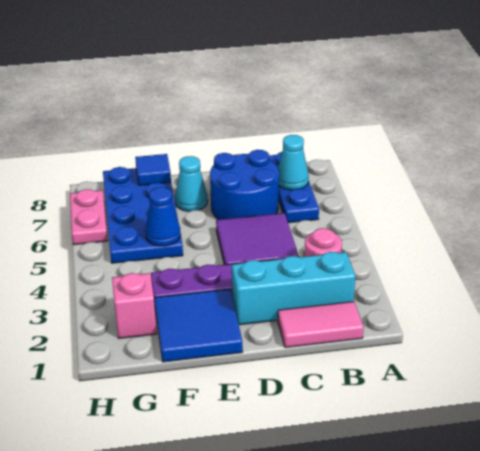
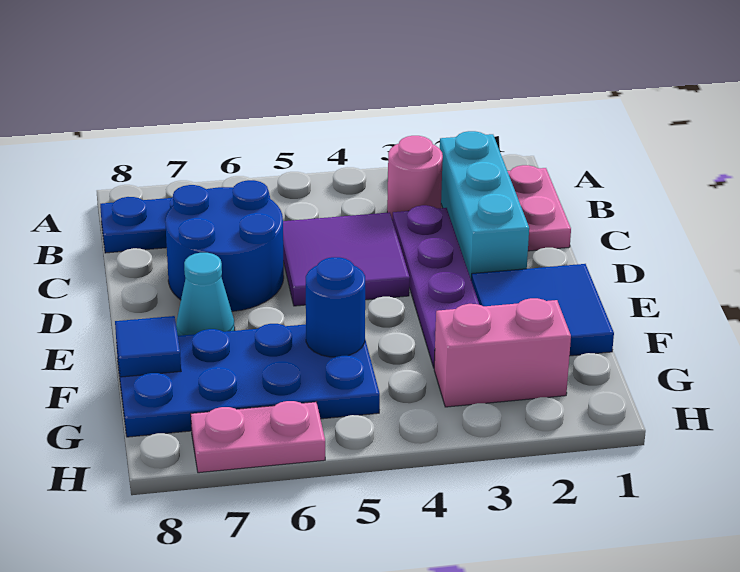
pink 1x2 tile [278,302,364,348] -> pink 1x2 plate [508,165,571,251]
cyan 1x1 cone [278,135,309,190] -> none
blue 1x1 cone [145,187,181,246] -> blue 1x1 round brick [306,257,365,357]
pink 1x1 brick [112,273,157,338] -> pink 1x2 brick [434,298,571,407]

